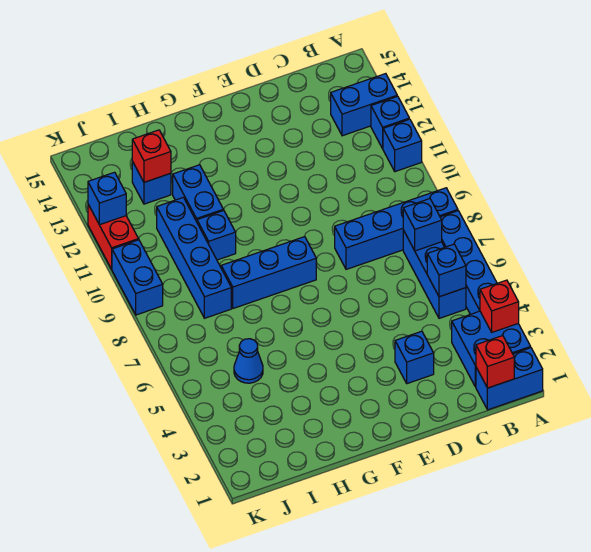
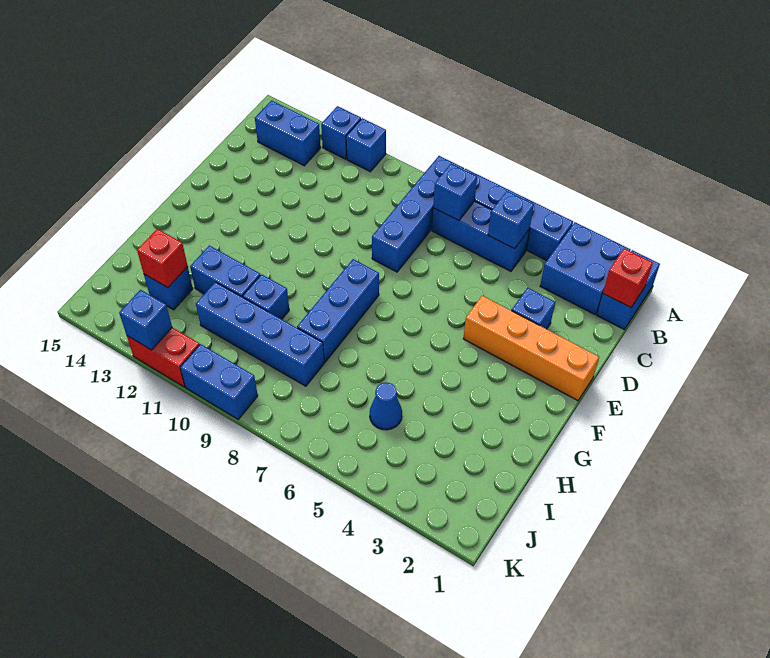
red 1x1 brick [480,280,519,332] -> none
blue 1x2 brick [331,74,397,136] -> blue 1x2 brick turned to [255,100,321,166]
none -> orange 1x4 brick [463,296,599,401]

